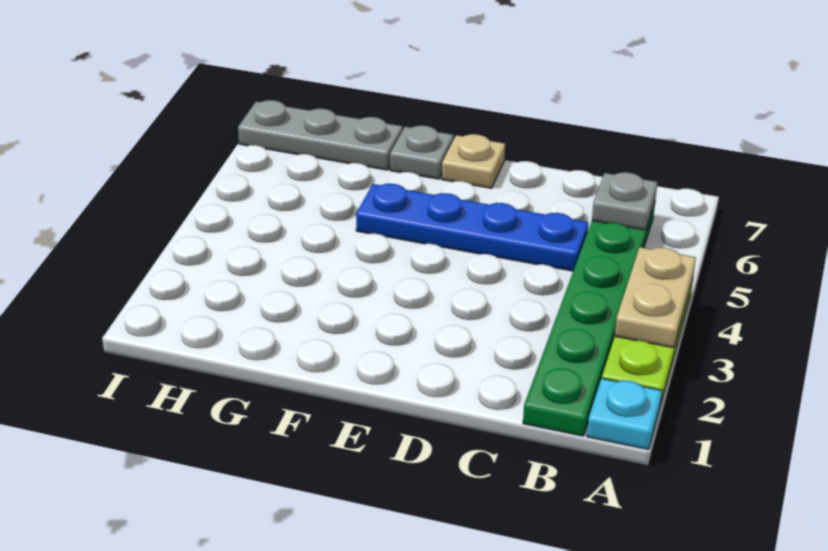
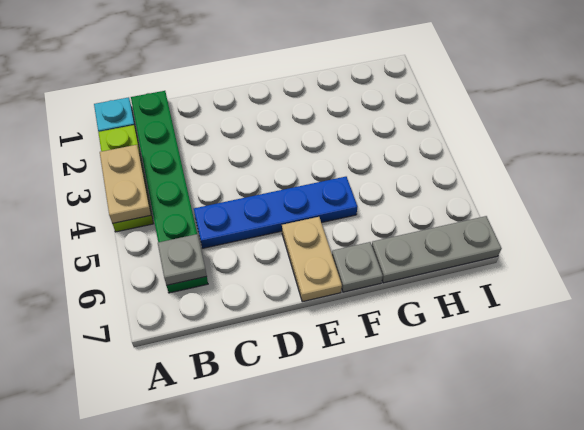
tan 1x1 plate [442,134,505,188] -> tan 1x2 plate [282,217,342,302]

